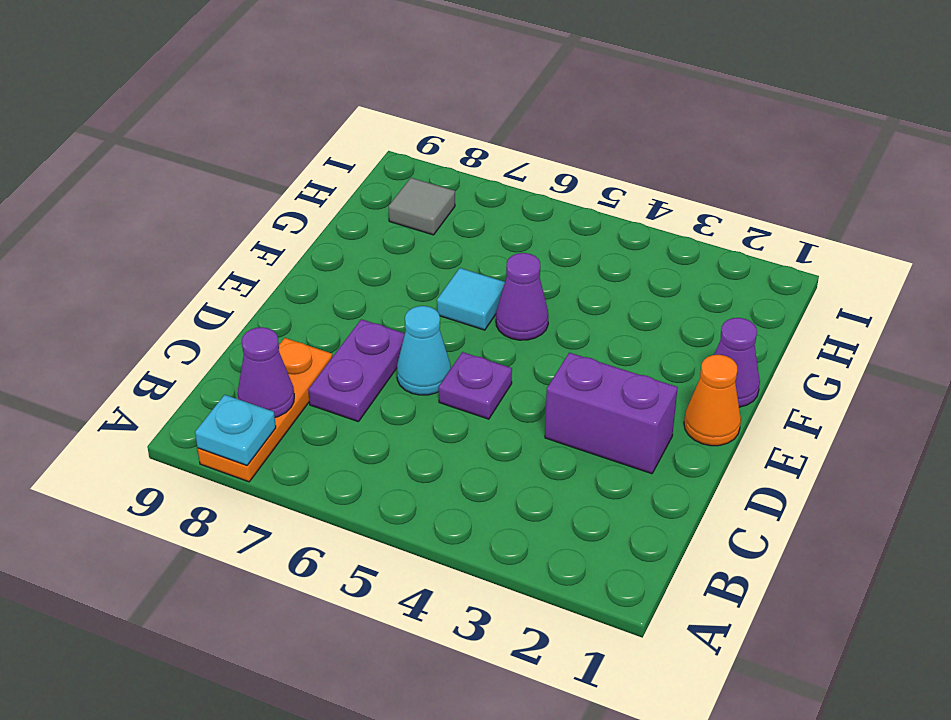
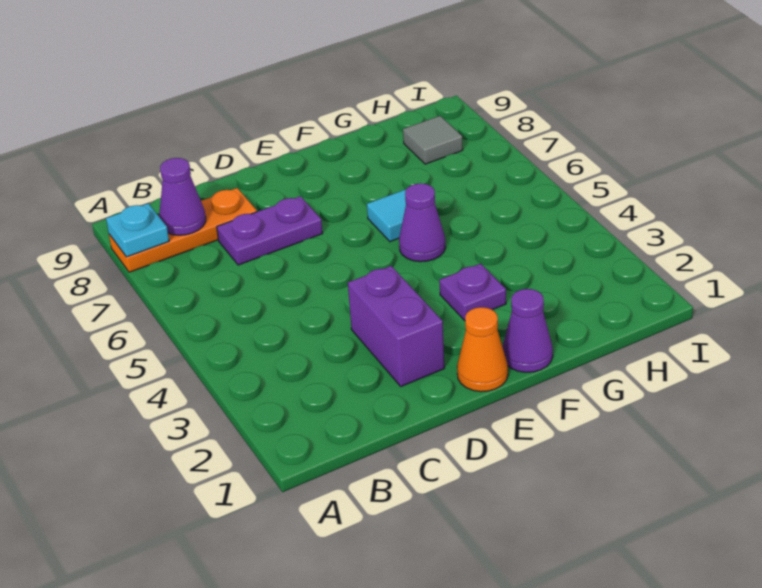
purple 1x1 plate [439,352,512,419] -> purple 1x1 plate moved to [439,264,506,321]
cyan 1x1 cone [397,306,451,395] -> none

